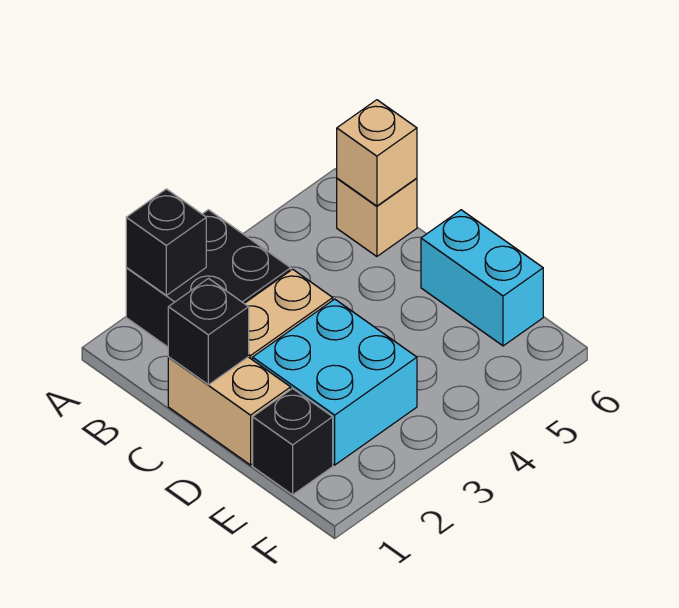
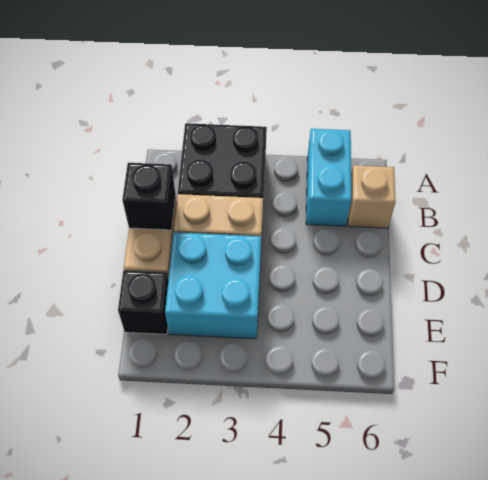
black 1x1 brick [126,189,206,295] -> none
tan 1x1 brick [337,100,417,206] -> none
cyan 1x2 brick [421,210,543,346] -> cyan 1x2 brick moved to [306,129,351,226]

